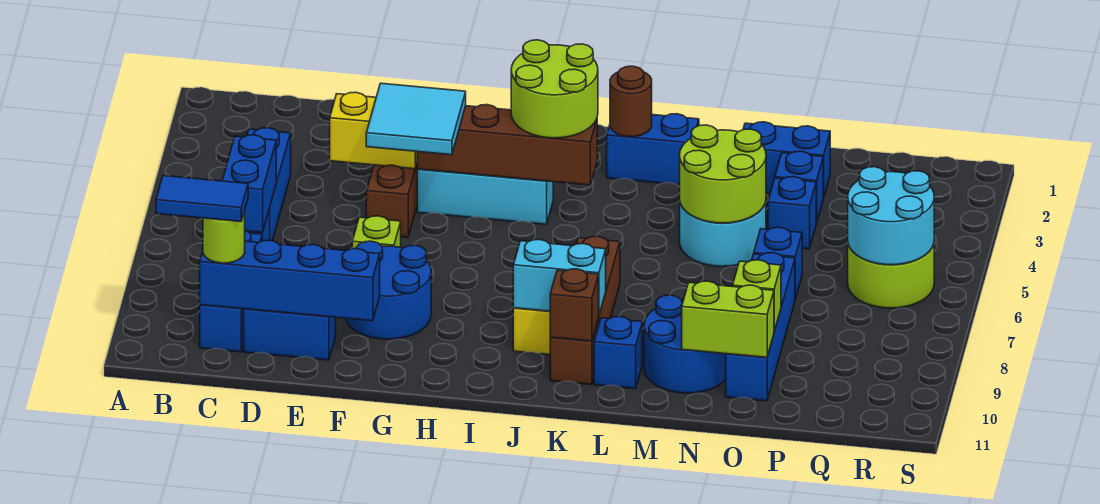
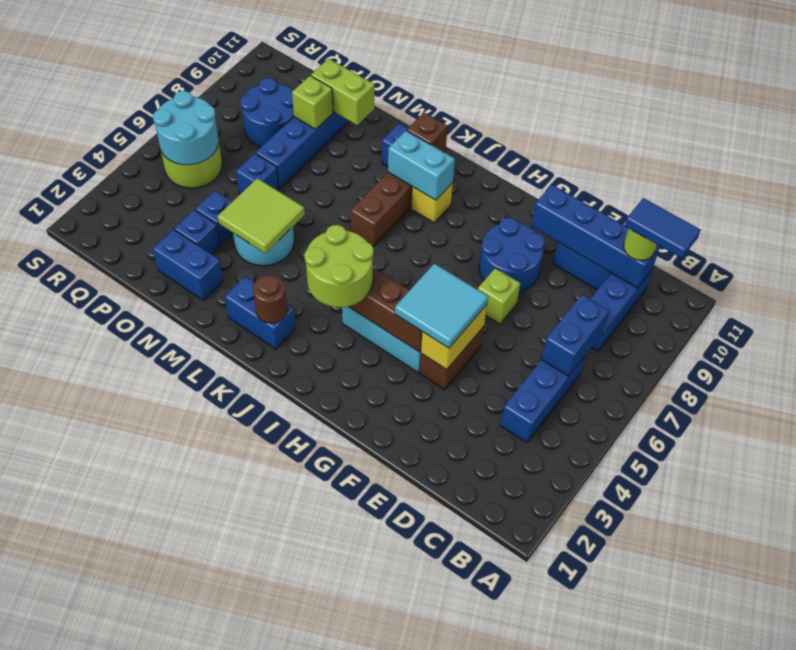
yellow 1x2 brick [330,92,417,169] -> yellow 1x2 brick turned to [421,305,487,370]
lime 2x2 round brick [680,125,766,223] -> lime 2x2 tile [217,178,305,253]
blue 2x2 round brick [644,295,726,393] -> blue 2x2 round brick moved to [240,78,294,147]

